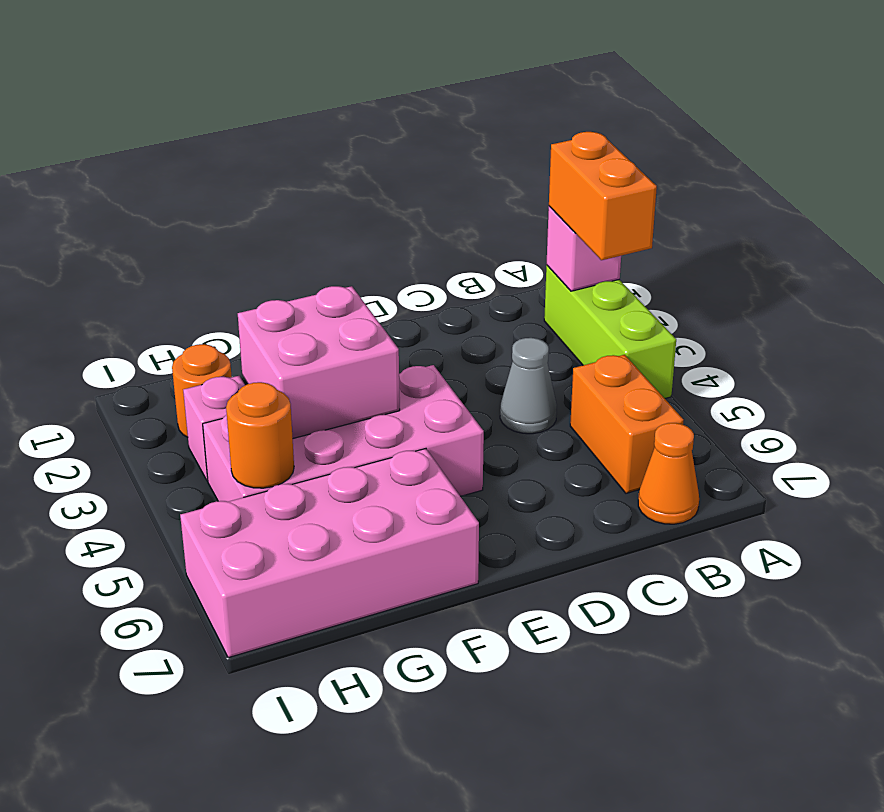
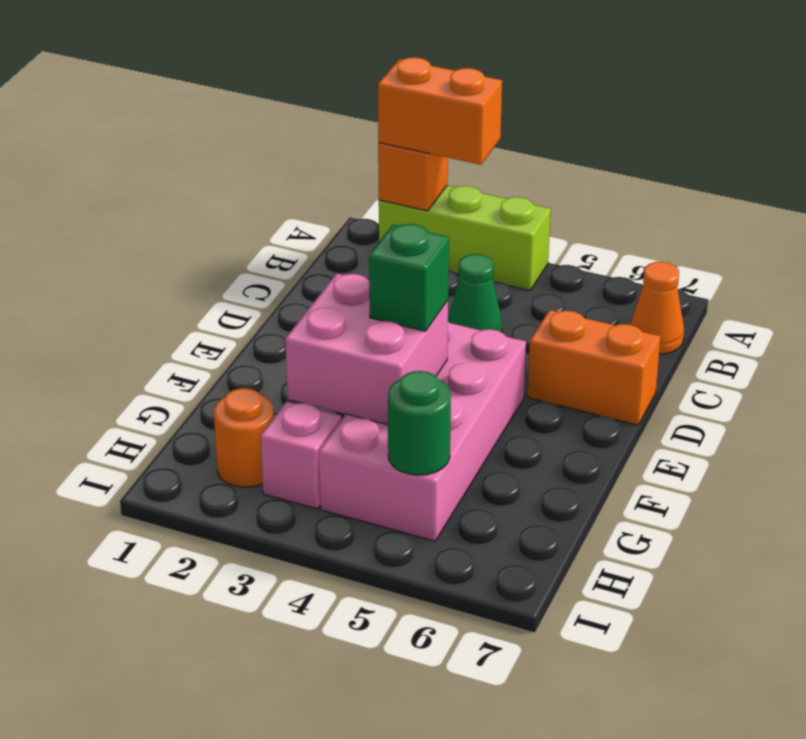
pink 1x1 brick [546,206,621,291] -> orange 1x1 brick [378,143,448,211]
orange 1x2 brick [570,355,684,493] -> orange 1x2 brick moved to [528,310,661,425]
grey 1x1 cone [500,338,557,434] -> green 1x1 cone [448,254,502,332]
none -> green 1x1 brick [369,224,449,331]
pink 2x4 brick [180,449,479,658] -> none
orange 1x1 round brick [226,382,294,488] -> green 1x1 round brick [388,371,451,475]

